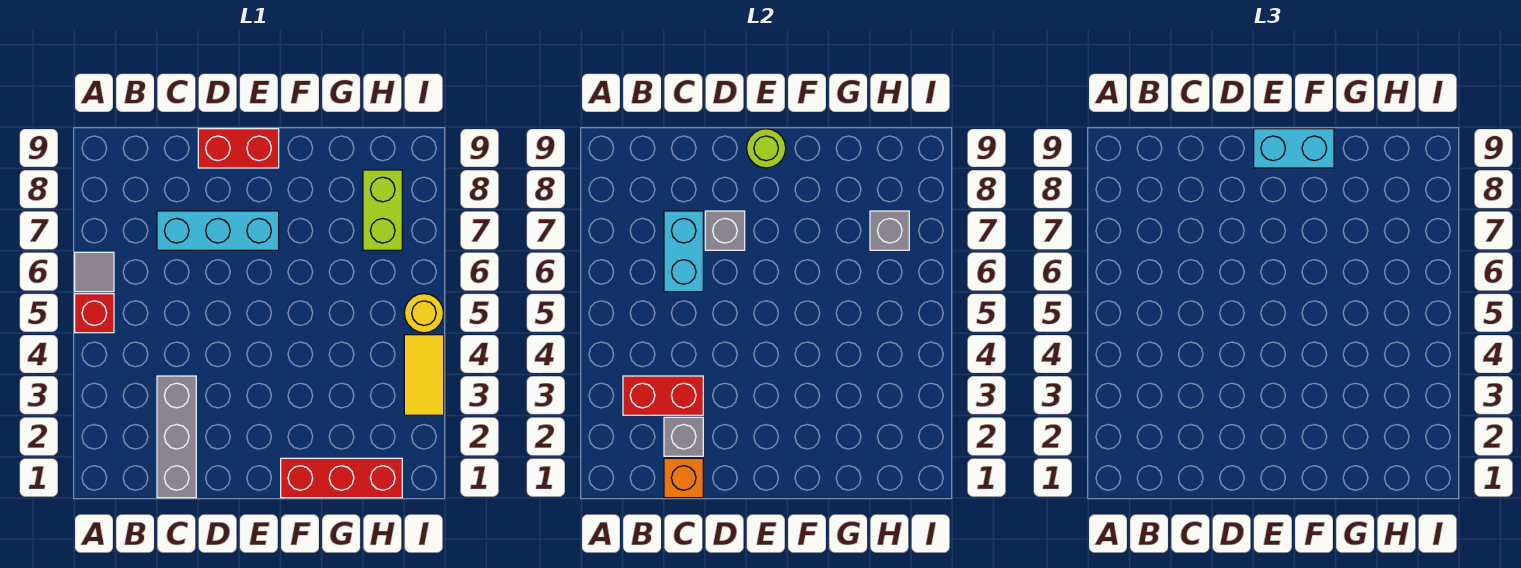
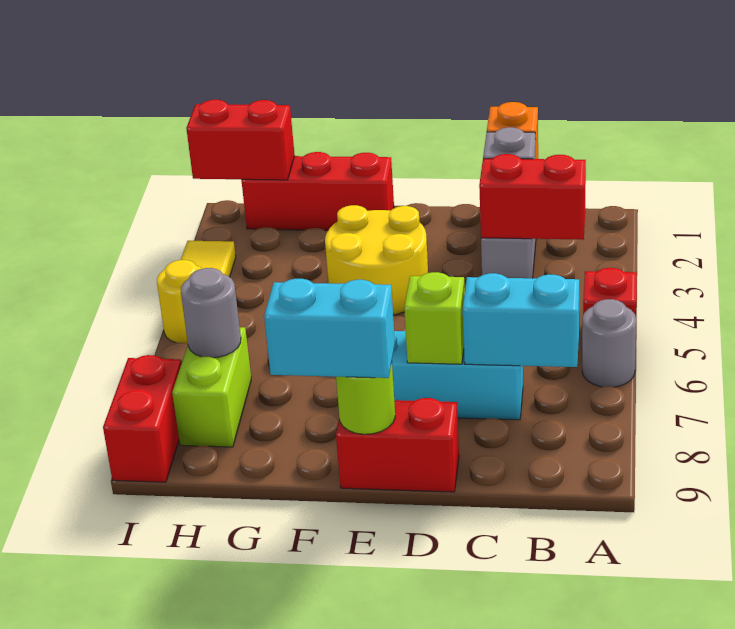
grey 1x1 tile [75,252,114,292] -> grey 1x1 round brick [582,299,636,387]
cyan 1x2 brick [664,211,703,292] -> cyan 1x2 brick turned to [463,273,579,367]
grey 1x1 brick [705,211,745,250] -> lime 1x1 brick [404,272,465,364]
none -> yellow 2x2 round brick [325,205,428,315]
none -> red 1x2 brick [186,100,295,180]
grey 1x1 brick [870,211,909,250] -> grey 1x1 round brick [181,268,241,358]
none -> red 1x2 brick [103,355,181,482]

